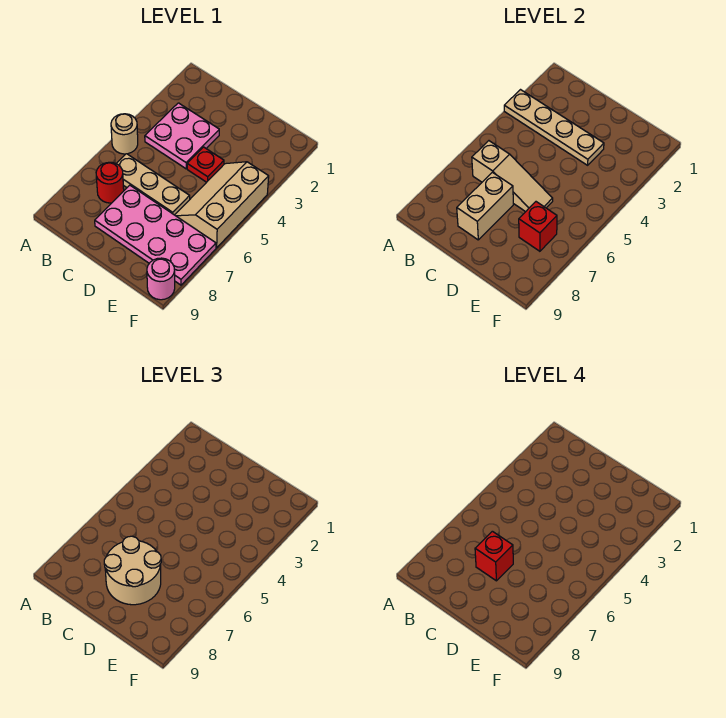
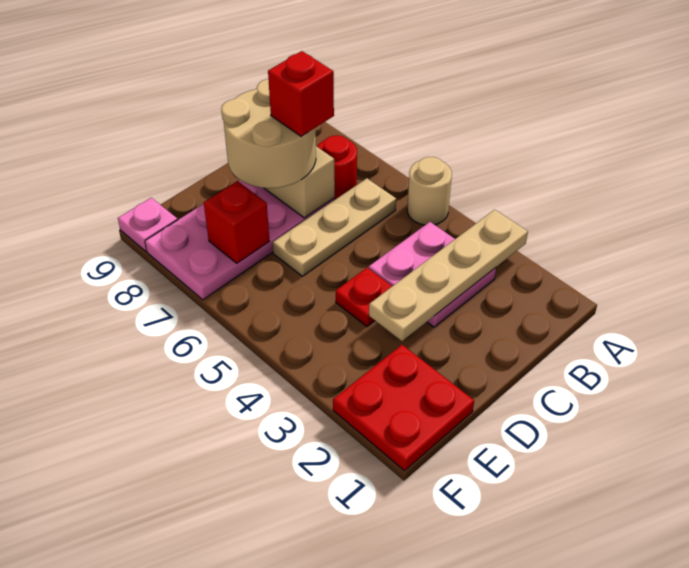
tan 1x3 slope [472,141,553,212] -> none
none -> red 2x2 plate [333,345,474,471]
tan 2x3 slope [175,162,269,248] -> none
pink 1x1 round brick [147,258,175,300] -> pink 1x1 plate [118,198,177,251]

